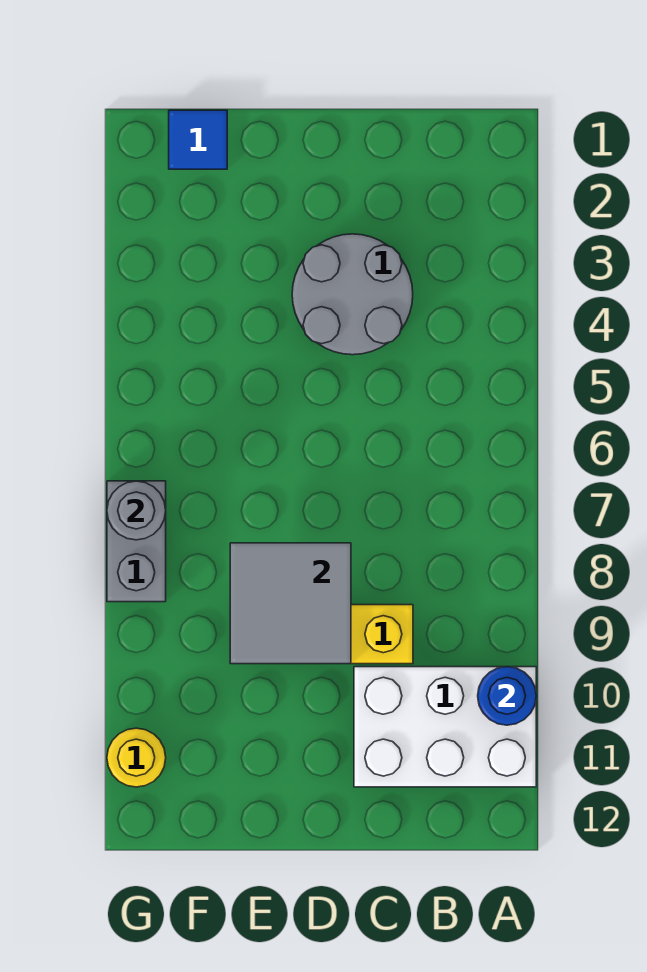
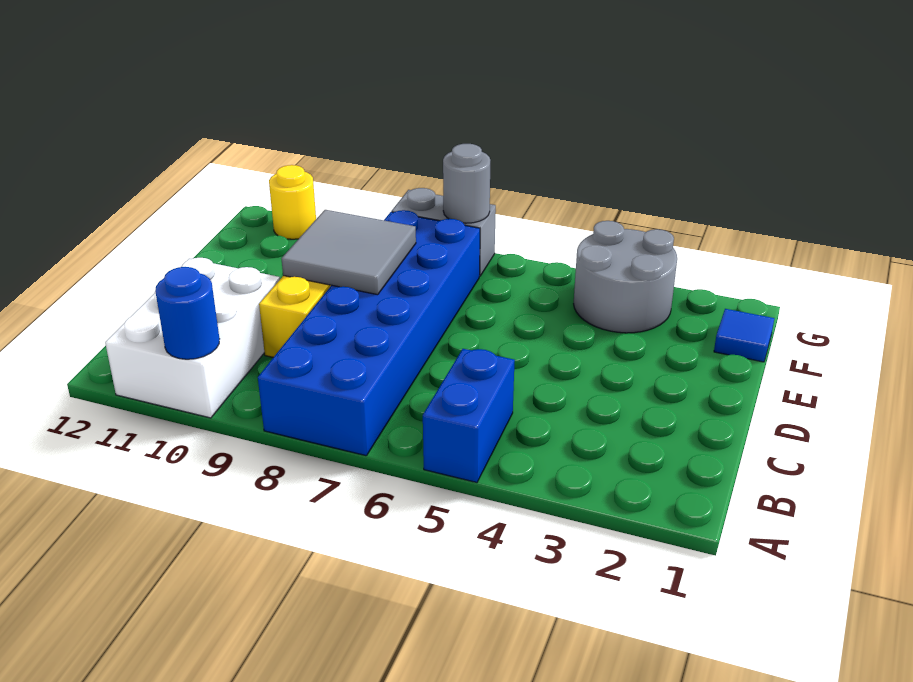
none -> blue 1x2 brick [423,349,515,482]
none -> blue 2x6 brick [258,210,480,456]
grey 2x2 round brick [292,234,413,355] -> grey 2x2 round brick moved to [574,221,677,333]

